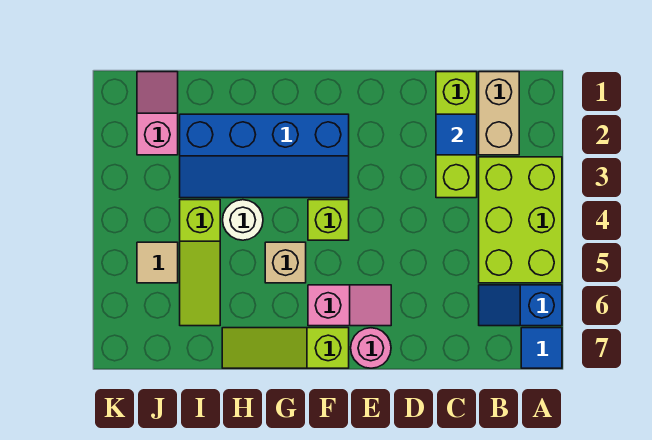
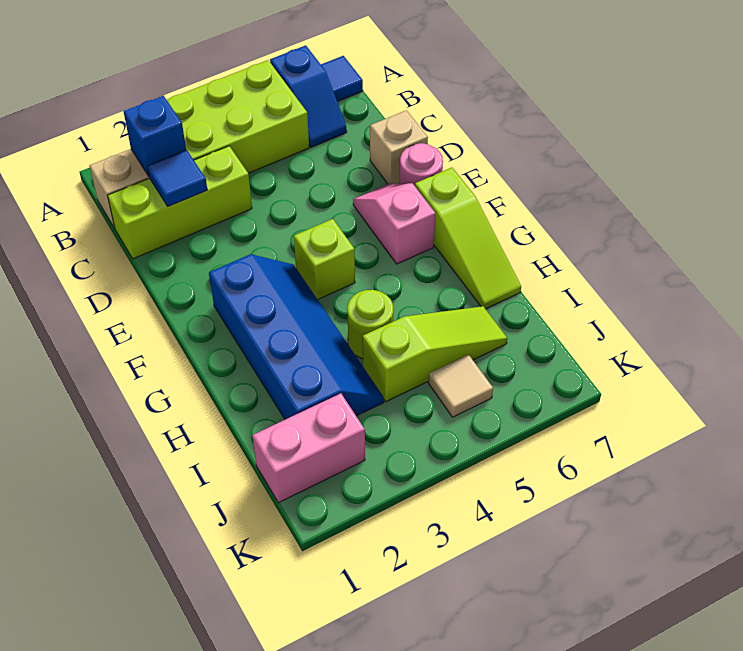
none -> blue 1x1 brick [124,96,186,176]
tan 1x1 brick [265,242,306,283] -> tan 1x1 brick moved to [370,110,428,184]
white 1x1 round brick [223,200,263,240] -> lime 1x1 round brick [347,290,393,359]
pink 1x2 slope [137,72,178,155] -> pink 1x2 brick [252,394,365,503]

